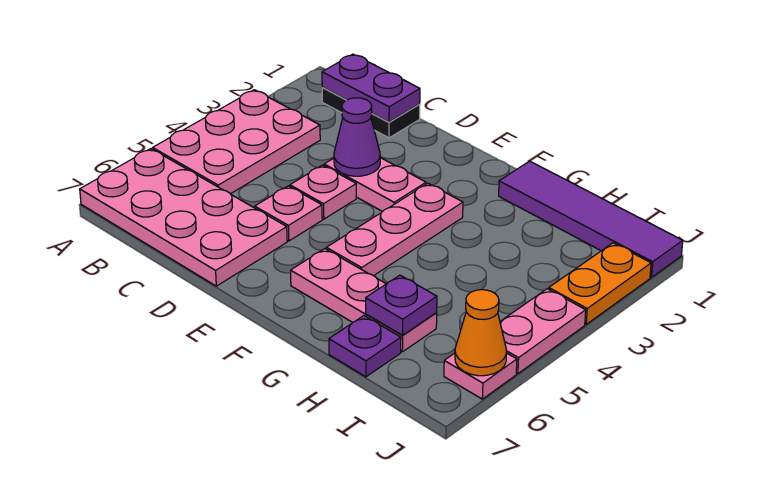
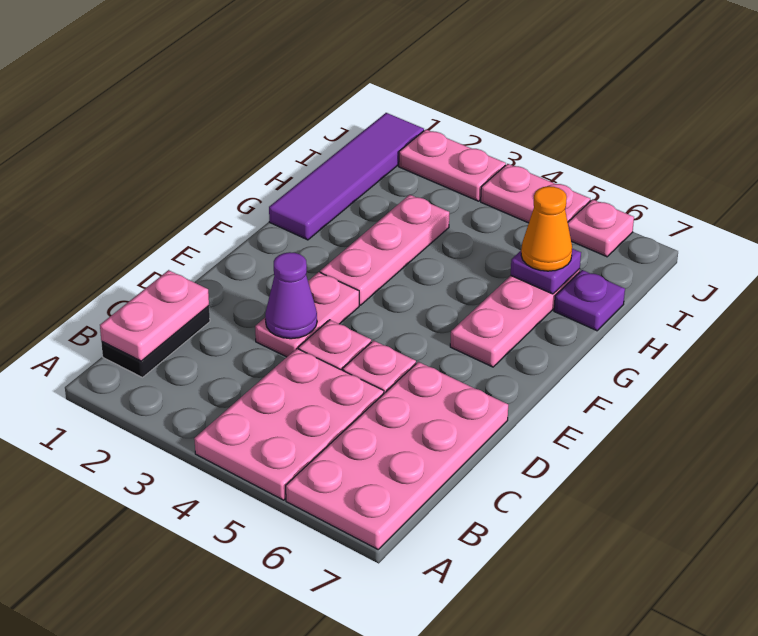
pink 2x3 plate [153,90,320,194] -> pink 2x3 plate turned to [194,349,384,500]
purple 1x2 plate [322,54,420,122] -> pink 1x2 plate [100,270,209,361]
pink 1x3 plate [326,183,463,276] -> pink 1x3 plate turned to [320,195,449,305]
orange 1x2 plate [549,243,651,324] -> pink 1x2 plate [399,130,506,201]
orange 1x1 cone [455,290,507,376] -> orange 1x1 cone moved to [521,186,572,271]

